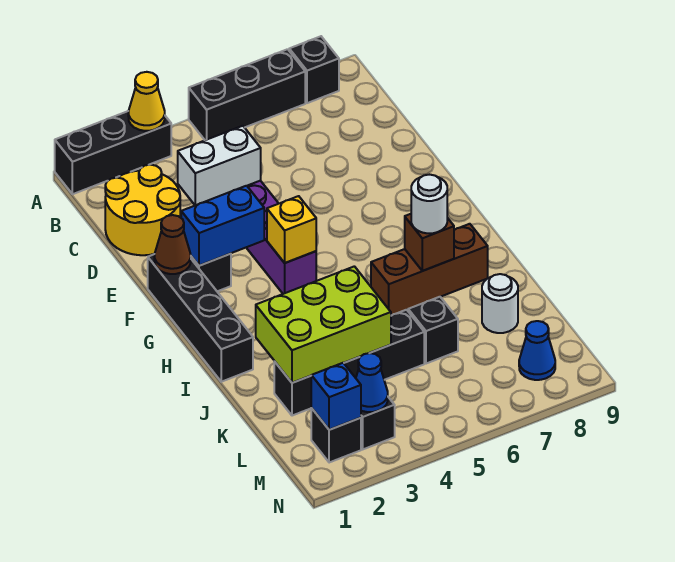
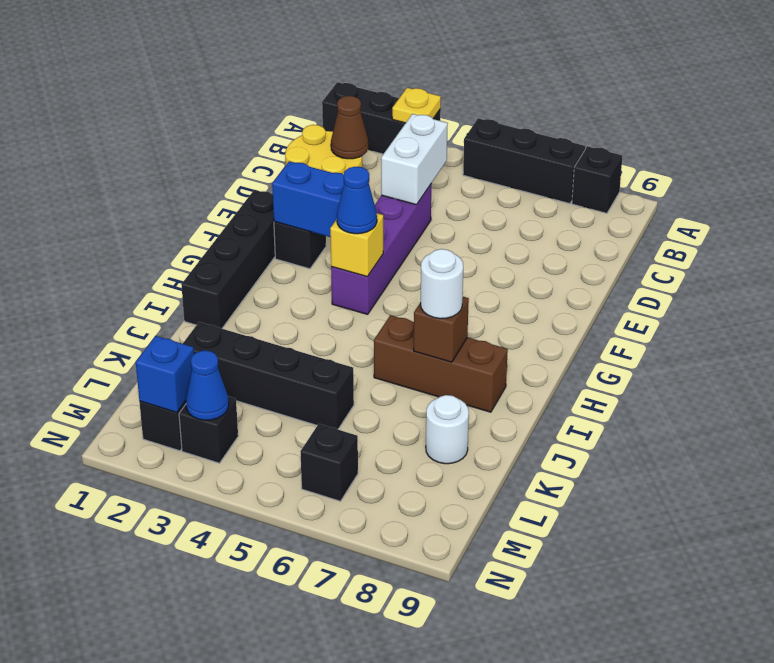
yellow 1x1 cone [128,72,165,131] -> yellow 1x1 plate [392,88,441,123]
white 1x2 brick [178,126,261,205] -> white 1x2 brick turned to [381,114,448,205]
brown 1x1 cone [154,215,191,274] -> brown 1x1 cone moved to [331,96,368,159]
lime 2x3 brick [256,266,391,383] -> none
black 1x1 brick [408,297,458,364] -> black 1x1 brick moved to [300,424,358,501]
blue 1x1 cone [519,321,555,380] -> blue 1x1 cone moved to [337,167,377,234]

